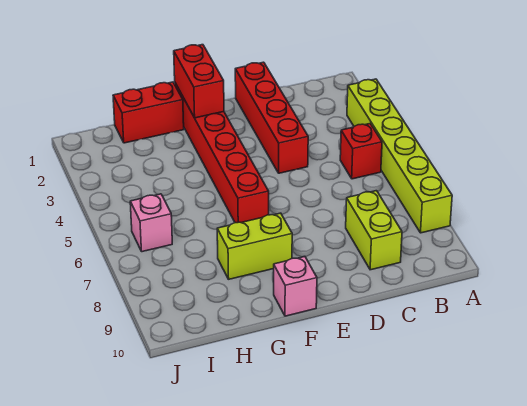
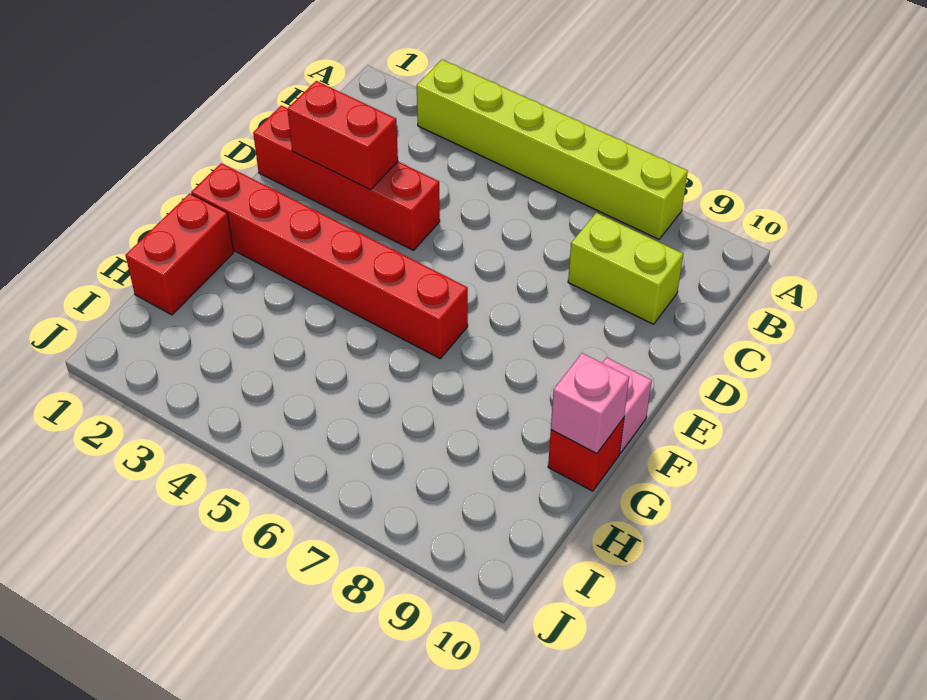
red 1x1 brick [340,124,382,179] -> red 1x1 brick moved to [548,418,624,491]
red 1x2 brick [174,45,224,118] -> red 1x2 brick moved to [287,81,398,190]
lime 1x2 brick [217,213,292,279] -> none
pink 1x1 brick [130,194,172,252] -> pink 1x1 brick moved to [551,353,629,453]

